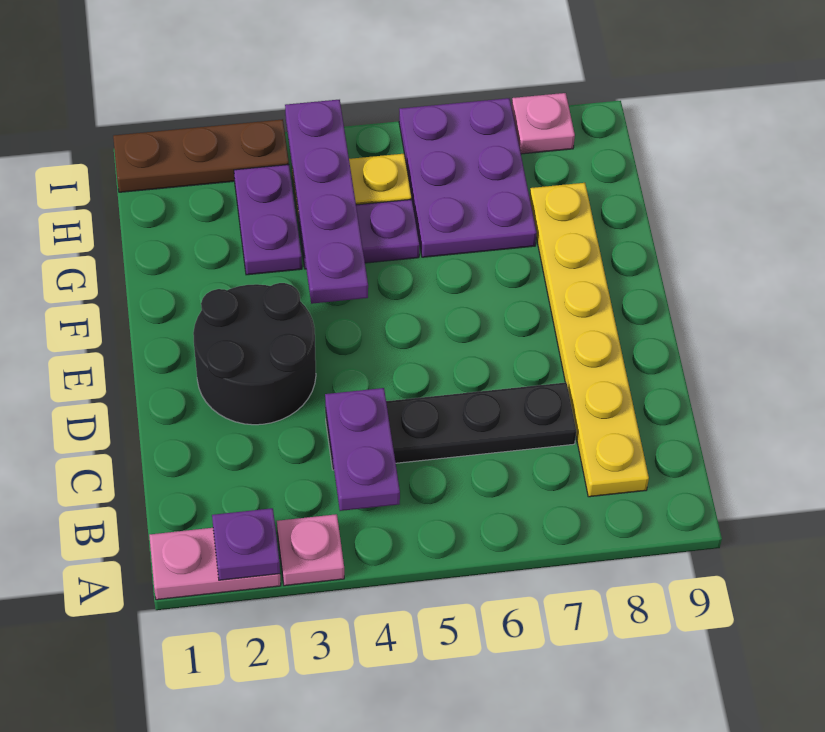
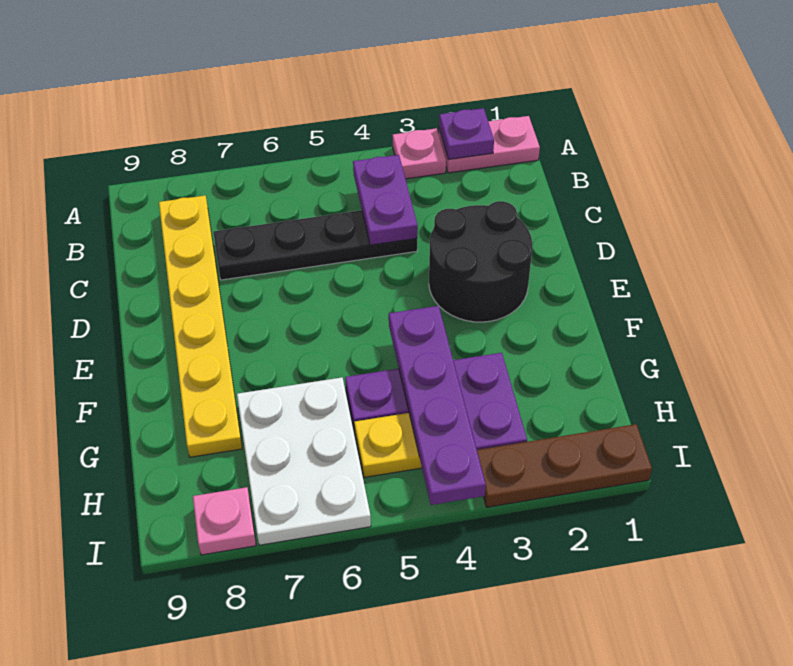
purple 2x3 plate [399,98,537,257] -> white 2x3 plate [237,377,371,545]

